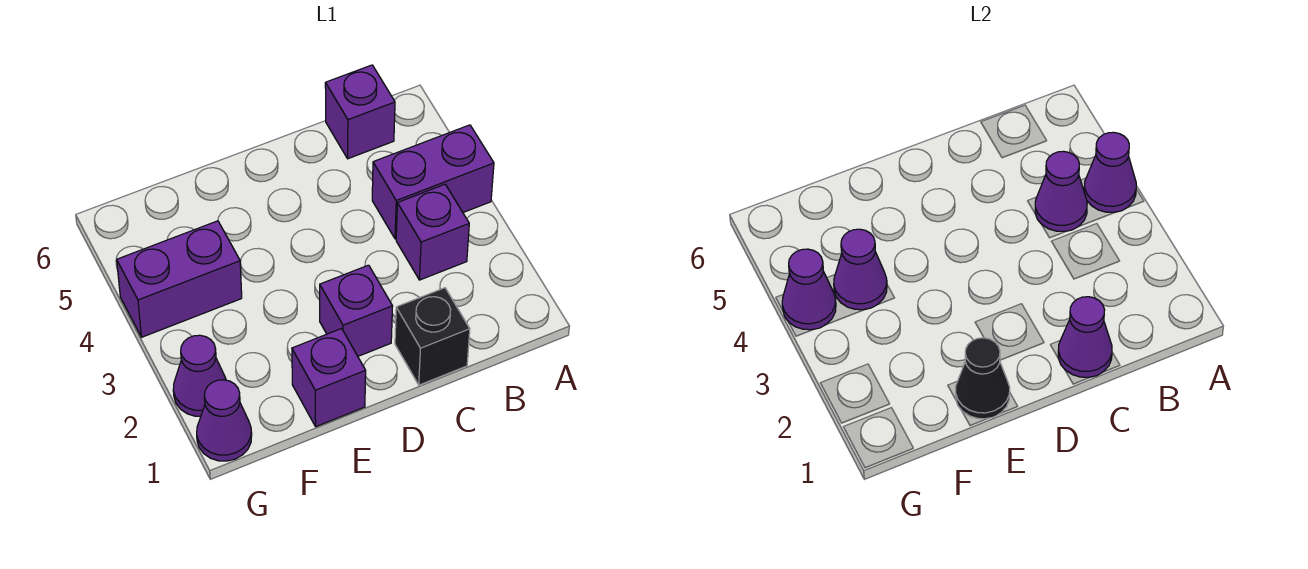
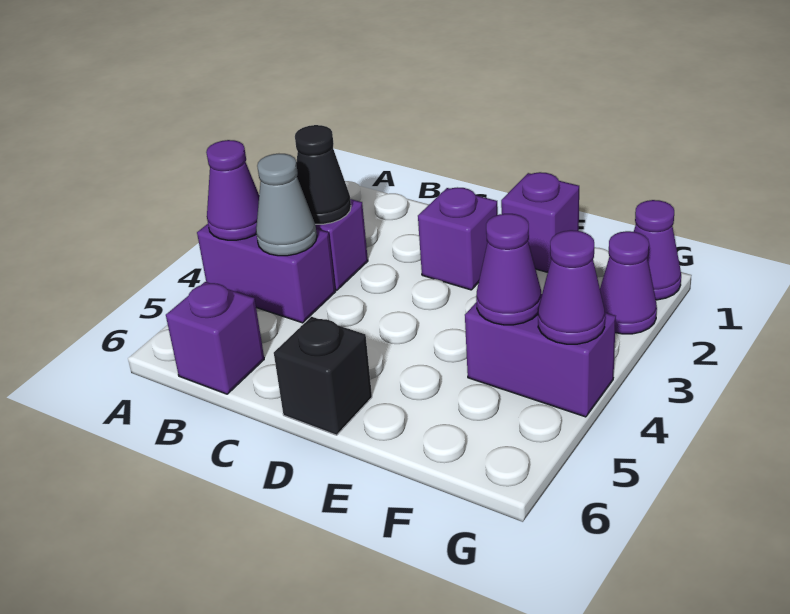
purple 1x1 cone [1035,151,1087,231] -> grey 1x1 cone [256,154,317,256]
black 1x1 brick [395,288,470,385] -> black 1x1 brick moved to [274,317,372,435]
purple 1x1 cone [1058,297,1112,377] -> none
black 1x1 cone [956,338,1010,419] -> black 1x1 cone moved to [295,125,351,224]

